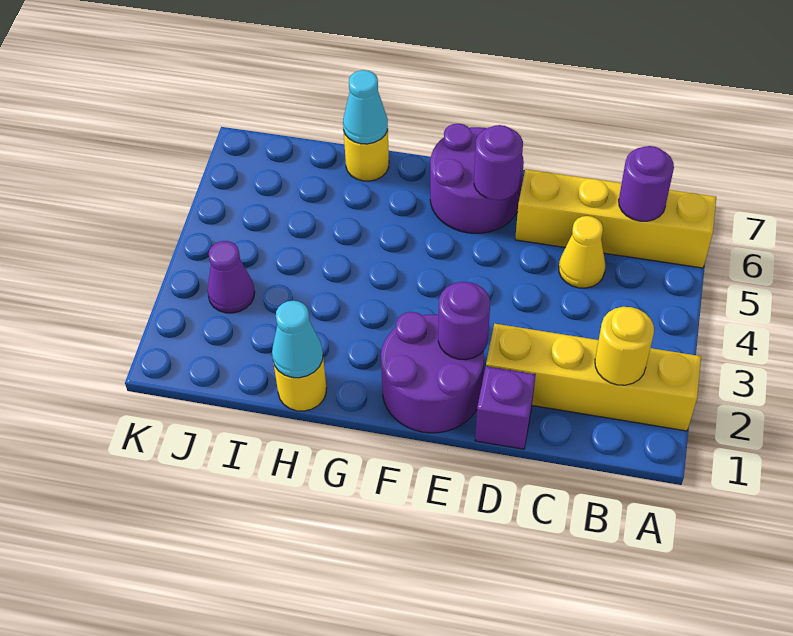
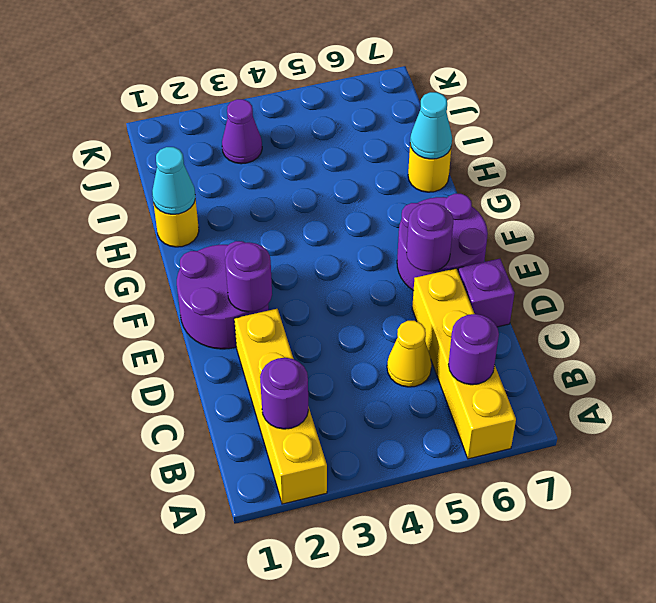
yellow 1x1 round brick [595,307,654,385] -> purple 1x1 round brick [260,358,308,429]
purple 1x1 brick [475,366,536,449] -> purple 1x1 brick moved to [458,259,514,327]

